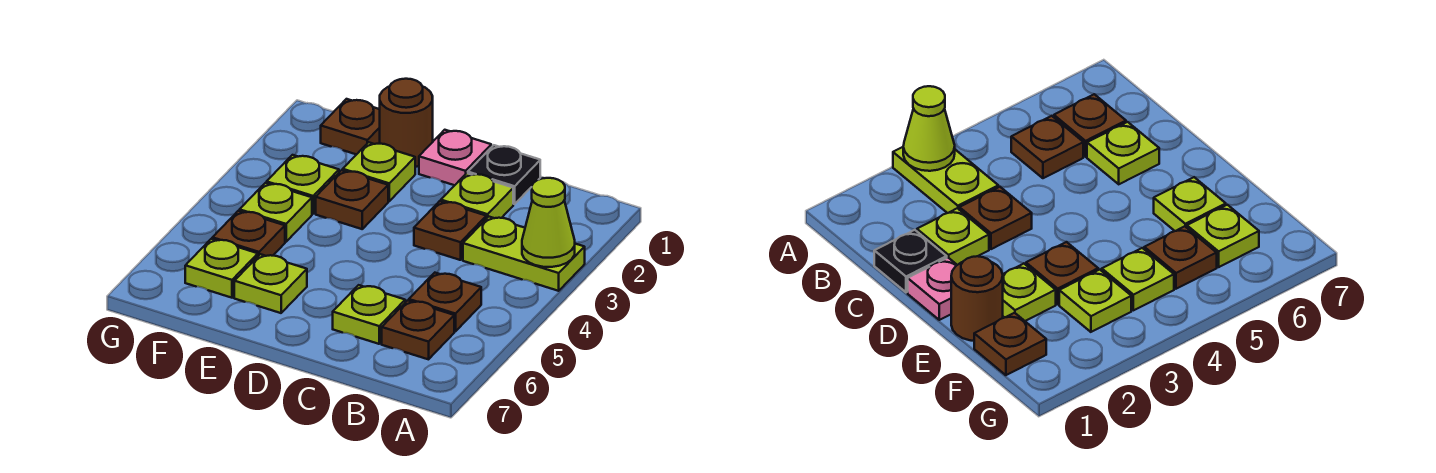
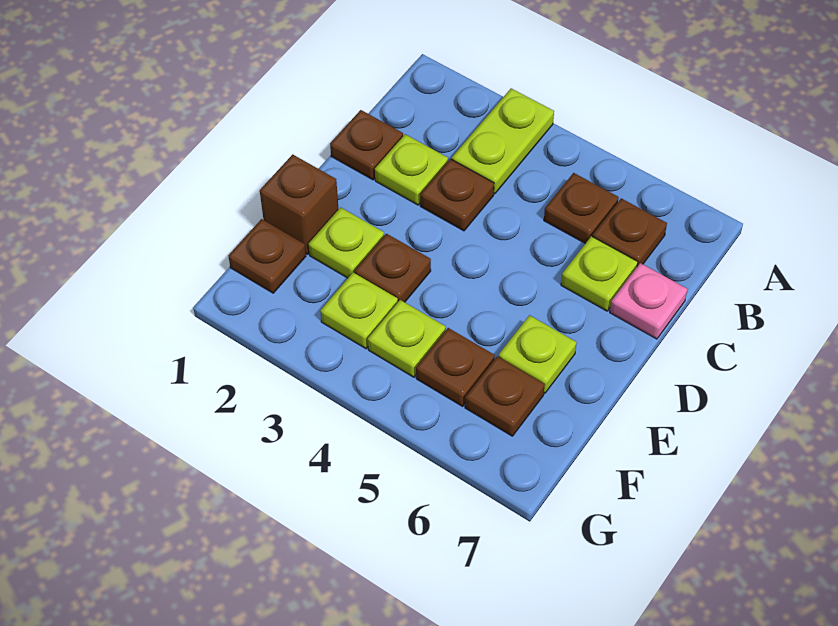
lime 1x1 cone [522,178,575,267] -> none
black 1x1 plate [468,145,540,204] -> brown 1x1 plate [330,110,403,180]
pink 1x1 plate [419,130,491,185] -> pink 1x1 plate moved to [610,263,687,339]
brown 1x1 round brick [380,79,433,167] -> brown 1x1 brick [260,154,338,254]
lime 1x1 plate [185,239,258,298] -> brown 1x1 plate [465,357,545,436]

